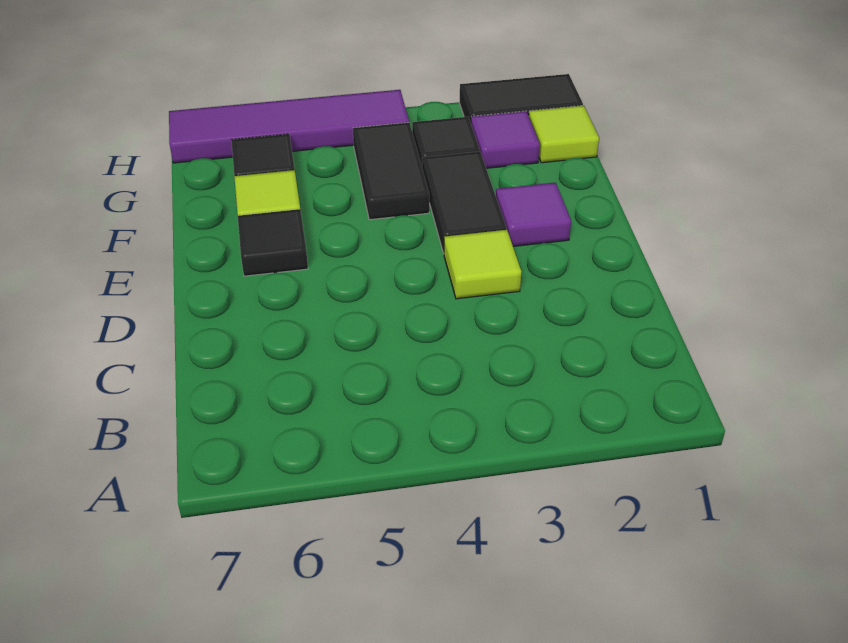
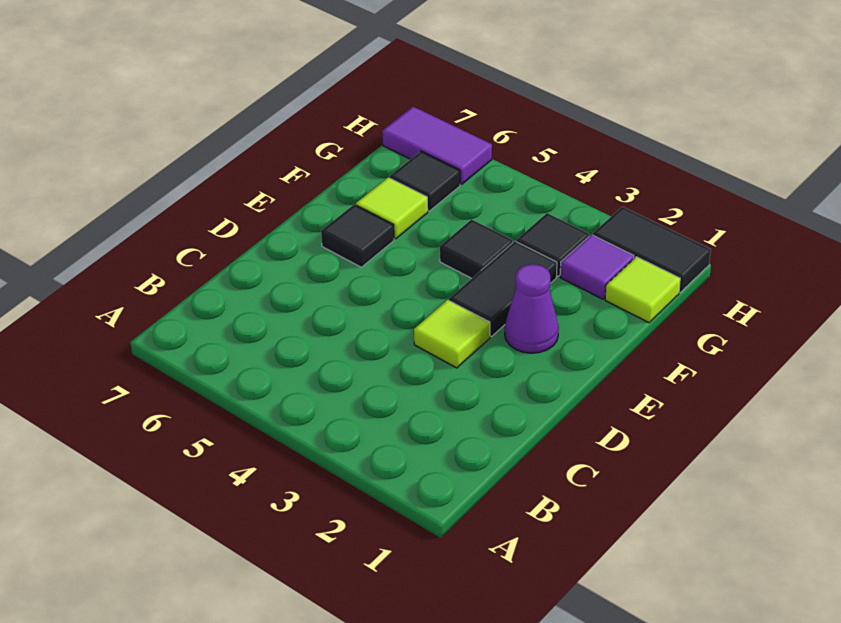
purple 1x1 tile [496,183,571,246] -> purple 1x1 cone [505,264,559,353]
black 1x2 tile [353,122,429,220] -> black 1x1 tile [440,219,513,278]
purple 1x4 tile [169,90,409,163] -> purple 1x2 tile [382,107,492,184]

